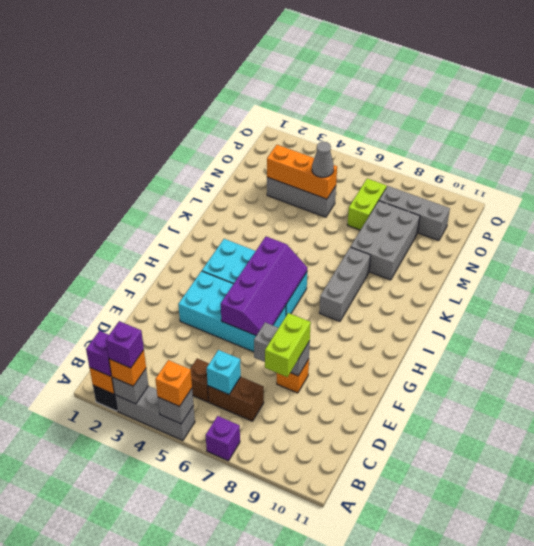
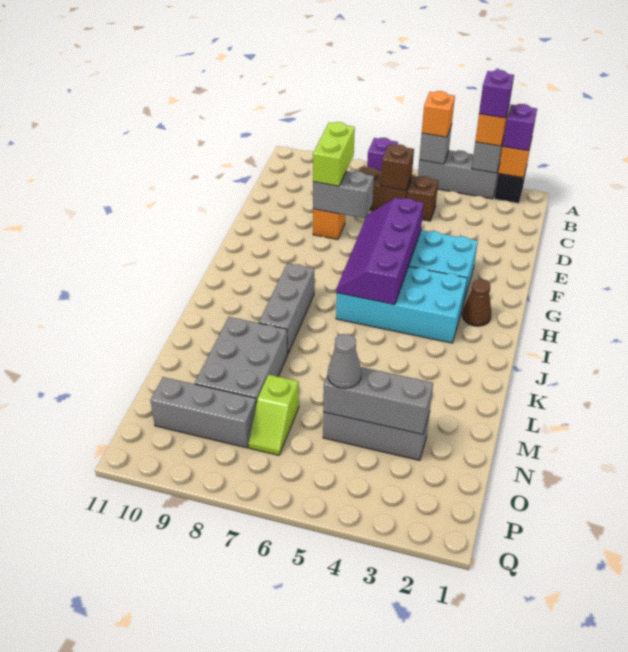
cyan 1x1 brick [207,350,241,395] -> brown 1x1 brick [381,144,414,190]
none -> brown 1x1 cone [462,279,491,326]
orange 1x3 brick [267,145,337,199] -> grey 1x3 brick [323,367,433,435]
lime 1x2 brick [347,179,387,230] -> lime 1x2 slope [248,375,299,455]

